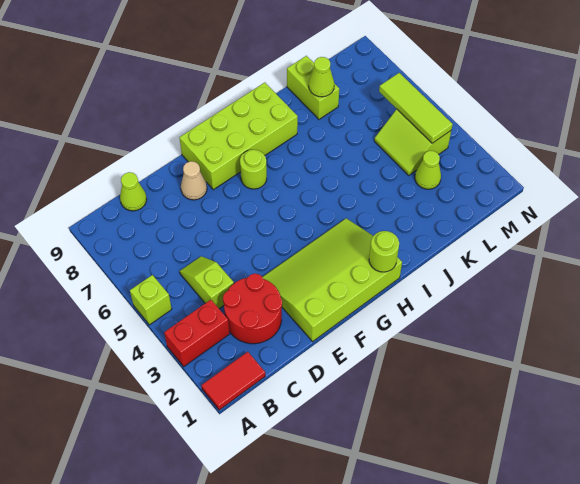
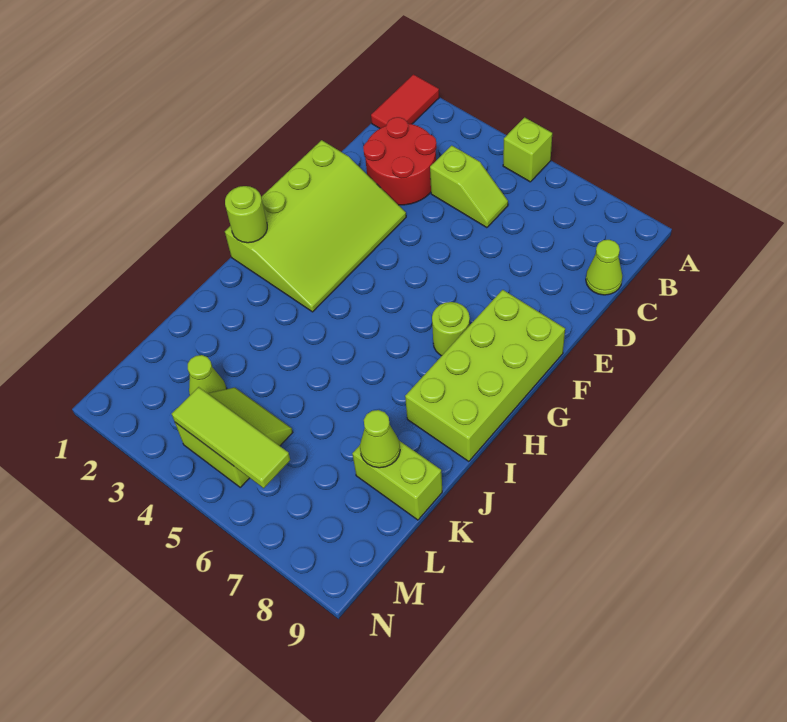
red 1x2 brick [164,300,230,366] -> none
tan 1x1 cone [181,161,207,200] -> none

